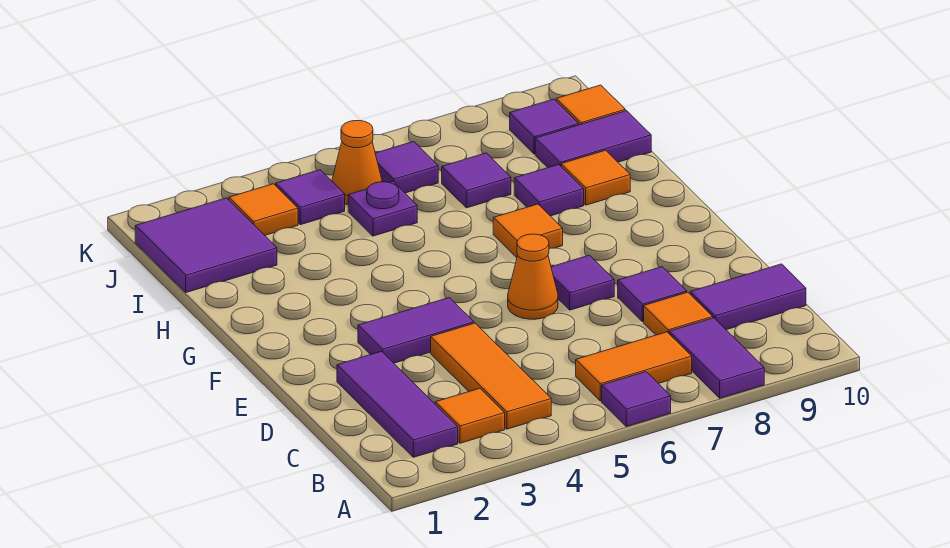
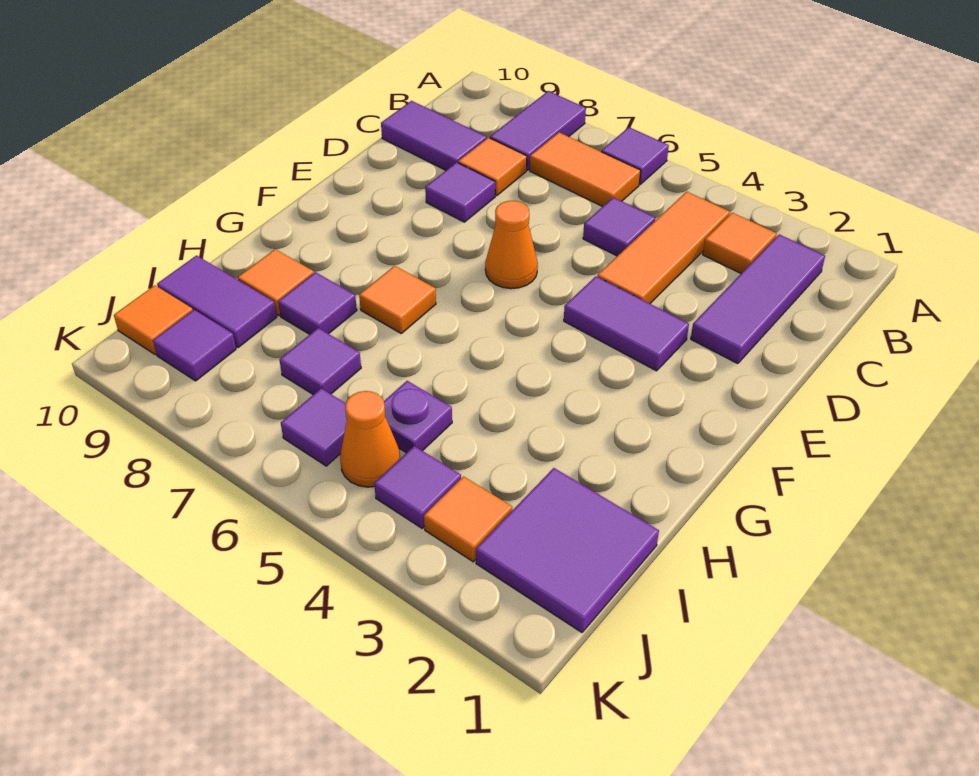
purple 1x1 tile [551,255,614,310] -> purple 1x1 tile moved to [583,197,655,256]

